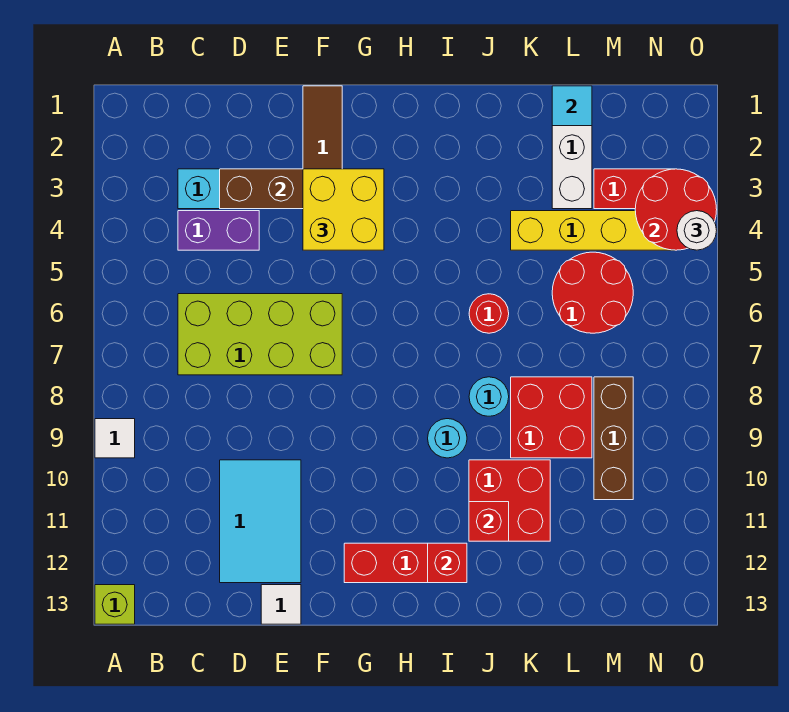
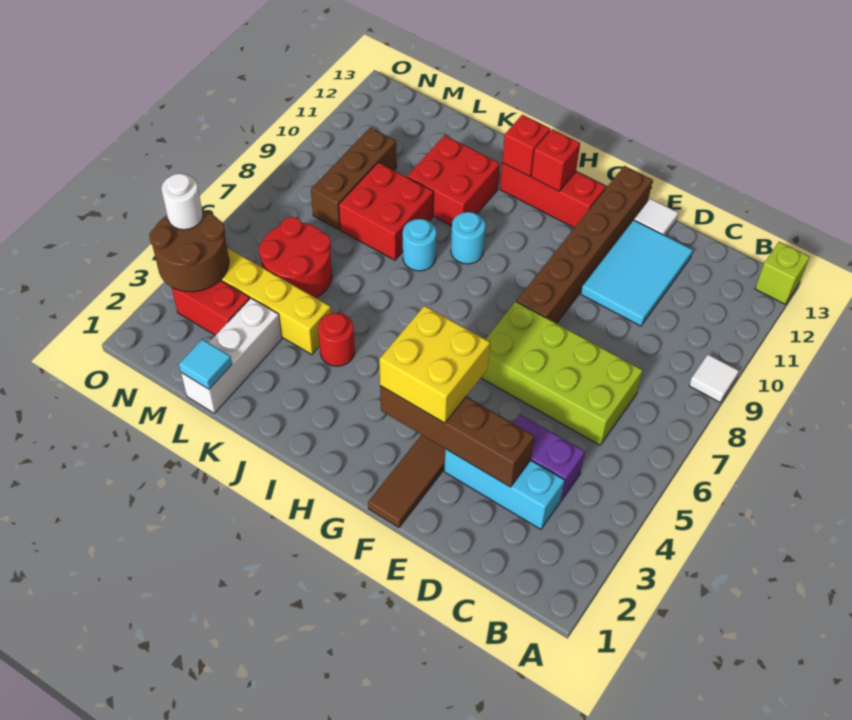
none -> brown 1x6 brick [516,166,653,323]
red 1x1 round brick [469,294,509,333] -> red 1x1 round brick moved to [318,313,355,366]
red 1x1 brick [469,502,509,541] -> red 1x1 brick moved to [531,129,580,191]
red 2x2 round brick [635,169,717,250] -> brown 2x2 round brick [149,210,229,292]

